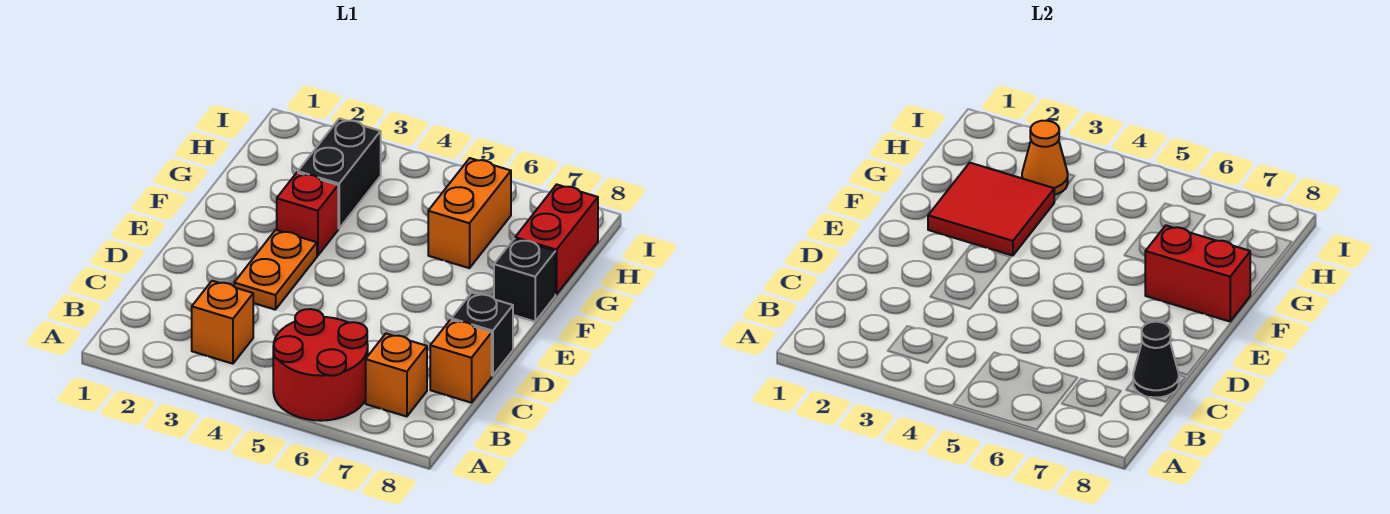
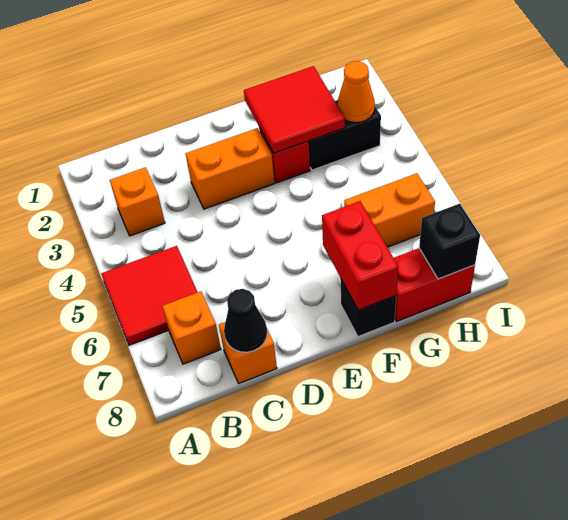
red 2x2 round brick [273,309,368,421] -> red 2x2 tile [101,246,198,345]
orange 1x2 plate [234,230,317,310] -> orange 1x2 brick [185,128,274,209]
black 1x1 brick [451,293,513,376] -> black 1x1 brick moved to [419,204,480,279]

